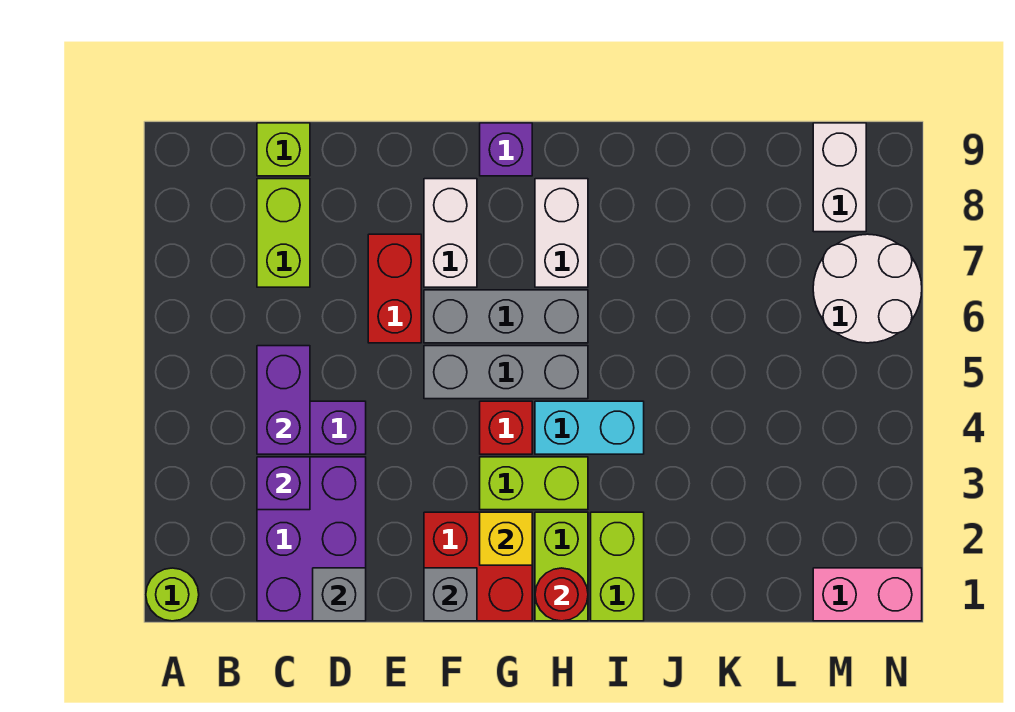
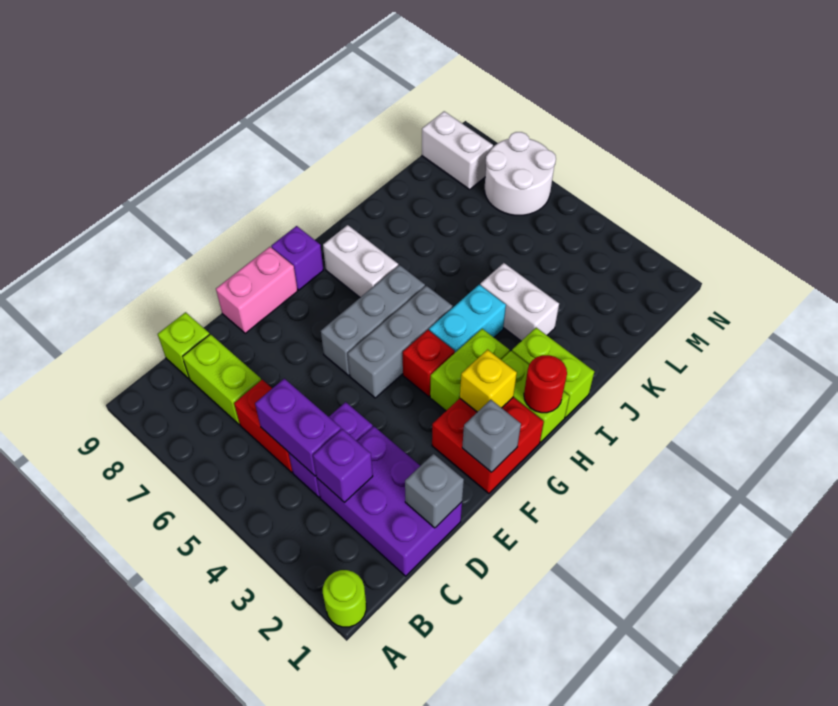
red 1x2 brick [368,234,421,343] -> red 1x2 brick moved to [234,380,293,472]
white 1x2 brick [424,179,477,287] -> white 1x2 brick moved to [480,263,559,341]
pink 1x2 brick [813,568,922,621] -> pink 1x2 brick moved to [216,247,298,333]

